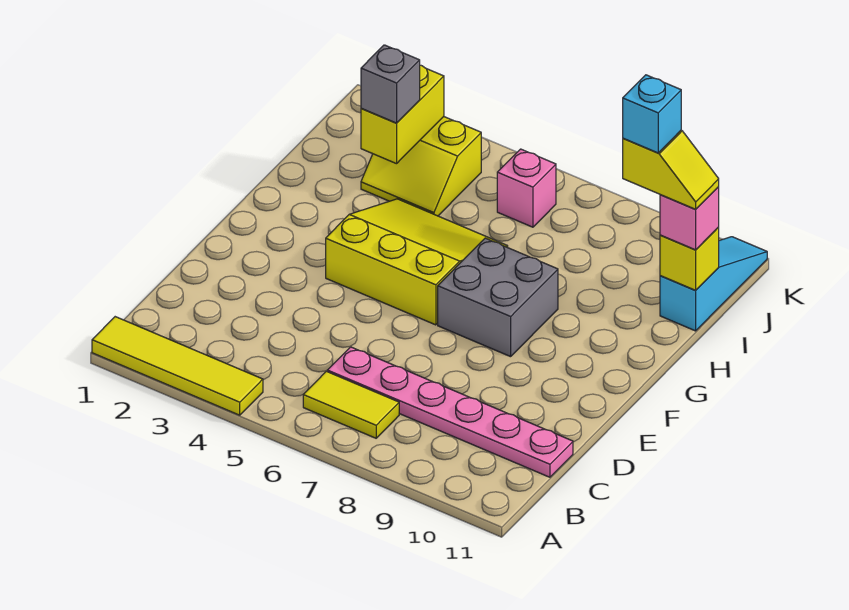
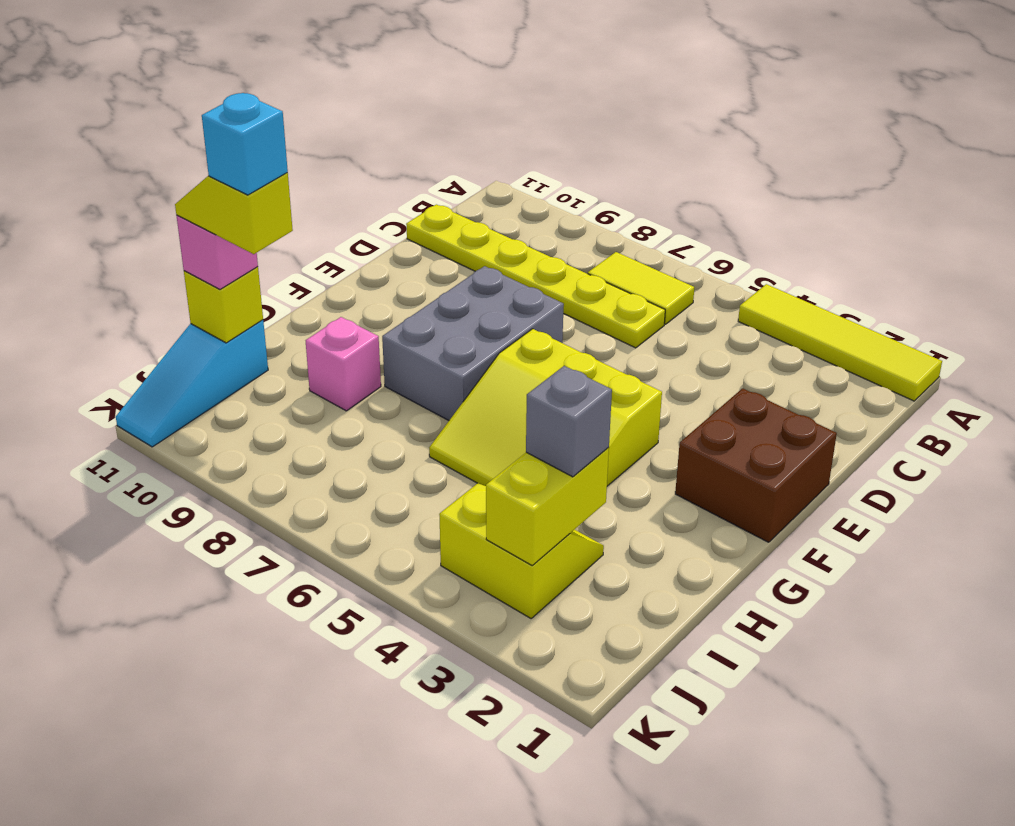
pink 1x6 plate [328,347,573,477] -> yellow 1x6 plate [406,204,665,348]
none -> brown 2x2 brick [675,388,837,542]
grey 2x2 brick [438,238,558,357] -> grey 2x3 brick [382,266,564,420]
pink 1x1 brick [497,149,556,227] -> pink 1x1 brick moved to [306,317,381,411]

